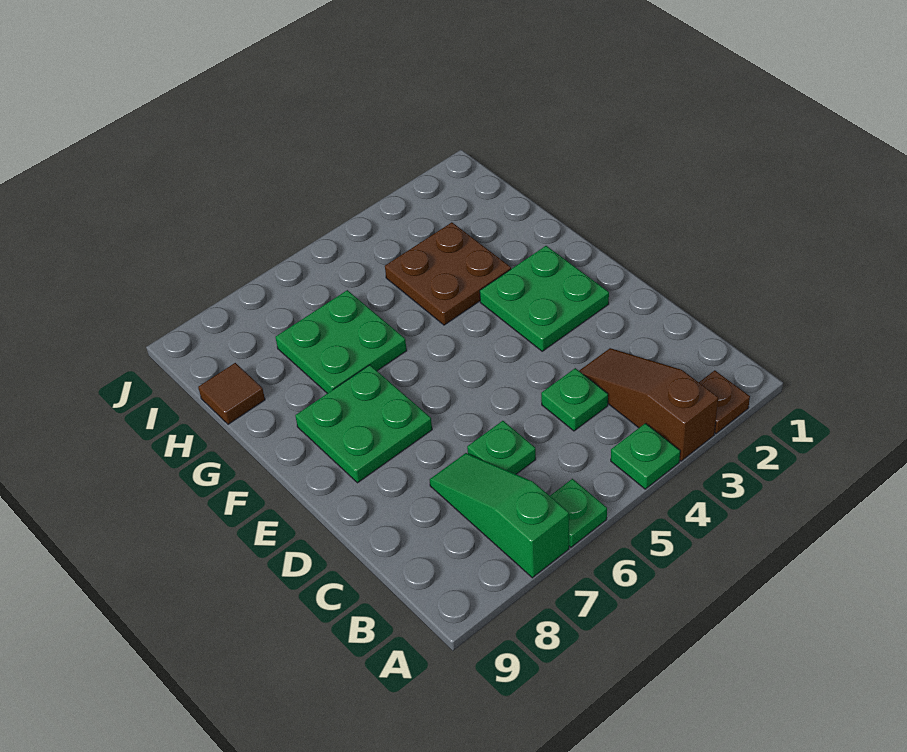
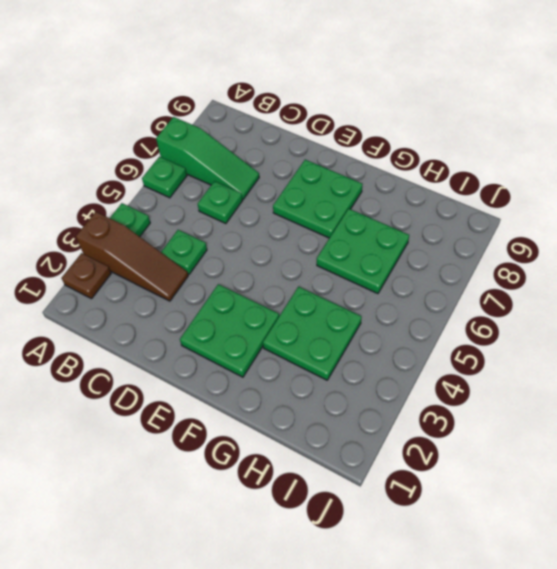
brown 2x2 plate [385,222,511,325] -> green 2x2 plate [263,287,362,380]
brown 1x1 tile [198,363,265,424] -> none

